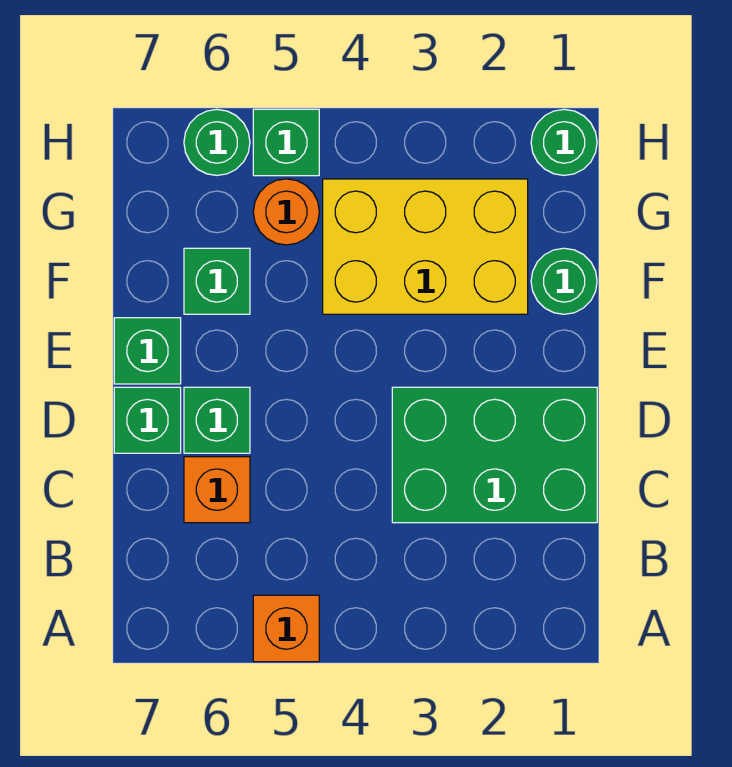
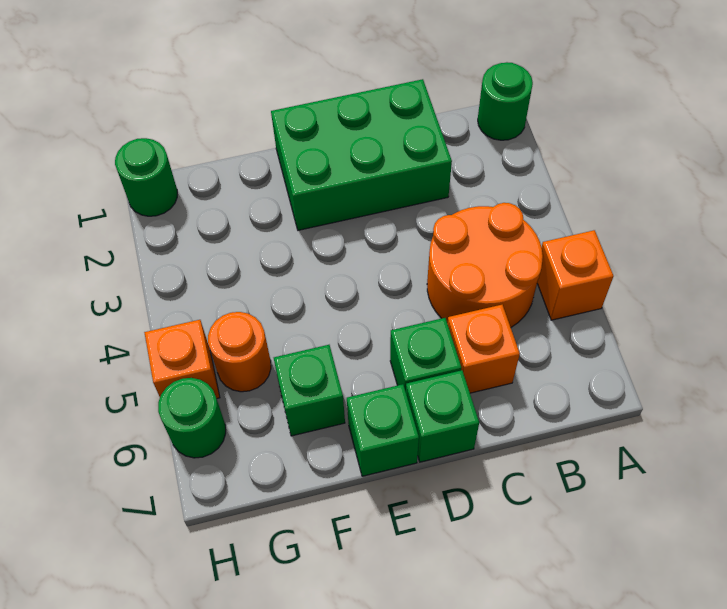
none -> orange 2x2 round brick [427,203,543,327]
green 2x3 brick [392,387,597,523] -> green 2x3 brick turned to [271,79,452,230]
green 1x1 round brick [531,248,597,314] -> green 1x1 round brick moved to [478,62,533,140]
yellow 2x3 brick [323,179,528,314] -> none
green 1x1 brick [253,109,319,176] -> orange 1x1 brick [144,320,220,399]

